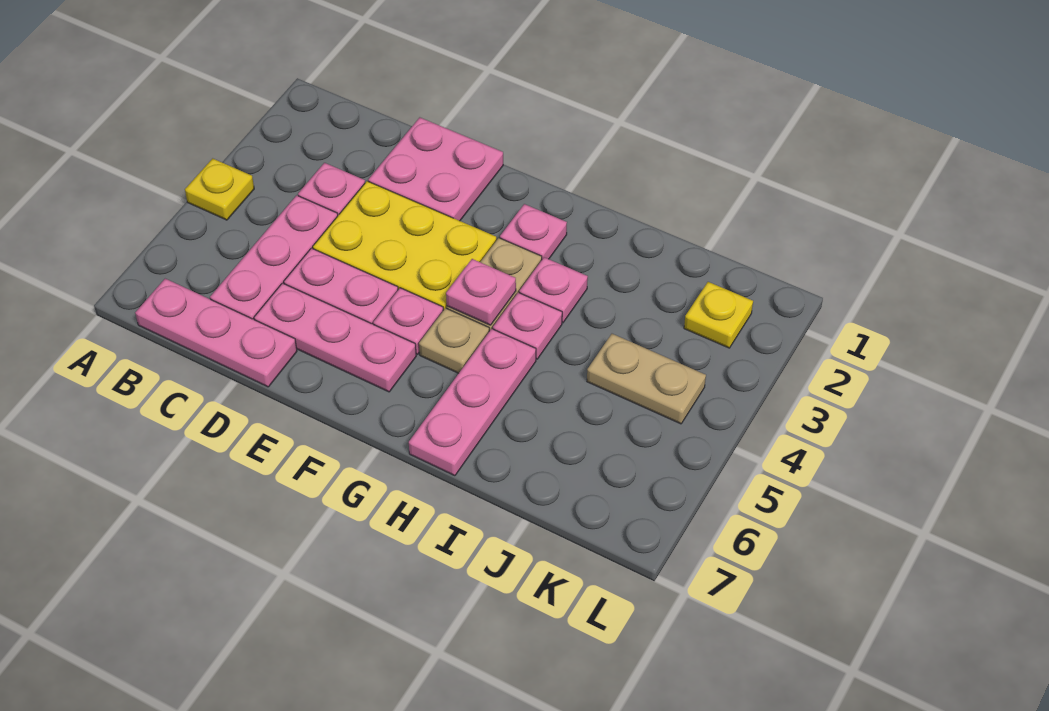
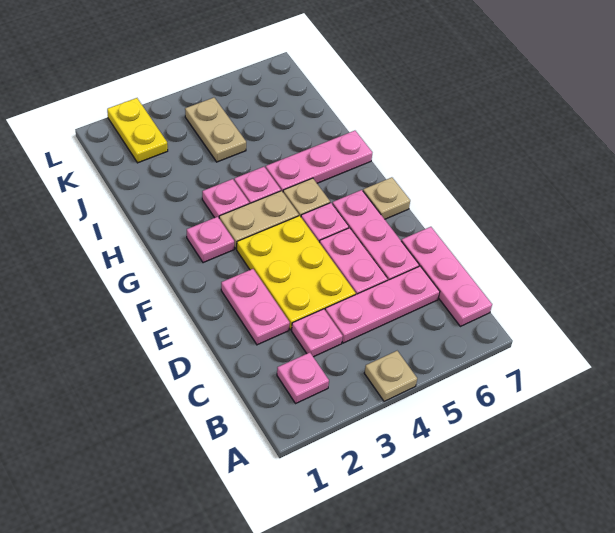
yellow 1x1 plate [185,158,254,220] -> tan 1x1 plate [364,351,417,401]
pink 2x2 plate [368,118,503,221] -> pink 1x2 plate [221,269,290,345]
none -> tan 1x1 plate [363,177,410,219]
pink 1x1 plate [446,259,516,325] -> pink 1x1 plate moved to [277,353,329,403]
yellow 1x1 plate [684,282,753,348] -> yellow 1x2 plate [107,98,168,163]

